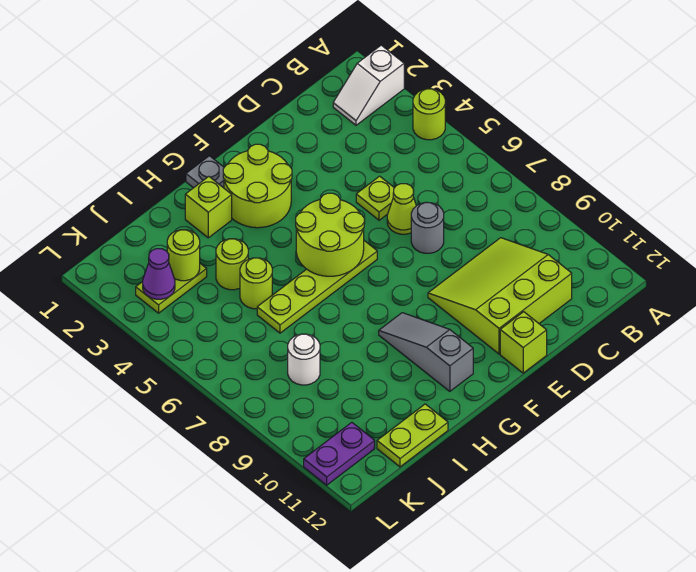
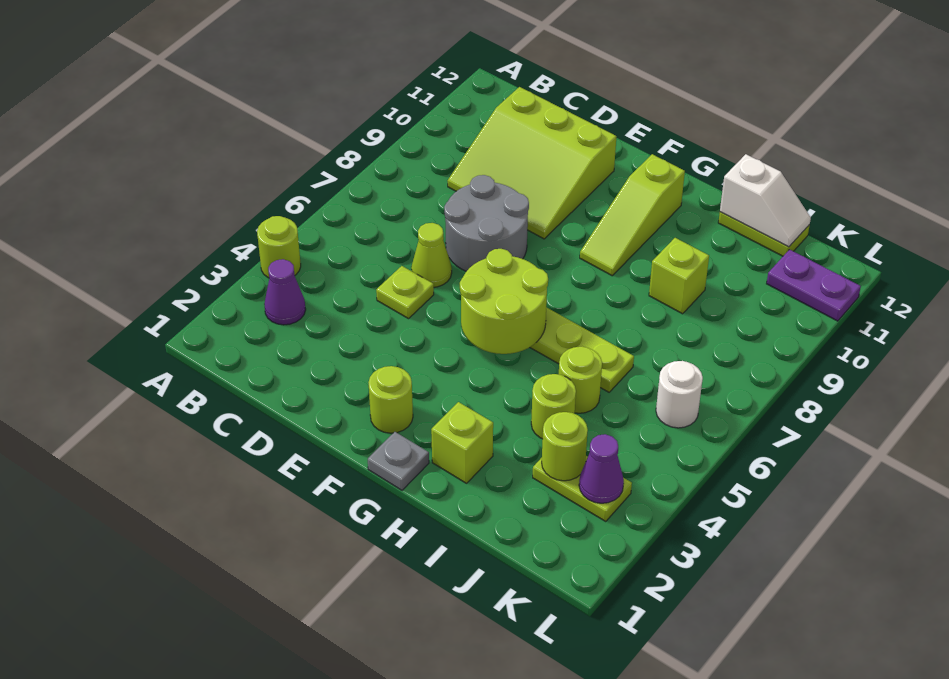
white 1x2 slope [333,45,404,125] -> white 1x2 slope moved to [720,154,811,247]
none -> purple 1x1 cone [264,259,306,325]
grey 1x1 round brick [411,202,444,253] -> grey 2x2 round brick [444,175,529,271]
lime 1x1 brick [500,312,547,373] -> lime 1x1 brick moved to [649,238,709,314]
lime 2x2 round brick [223,144,292,228] -> lime 1x1 round brick [368,366,413,433]
grey 1x3 slope [379,313,473,391] -> lime 1x3 slope [580,154,685,276]
white 1x1 round brick [288,334,320,385] -> white 1x1 round brick moved to [656,361,703,428]

